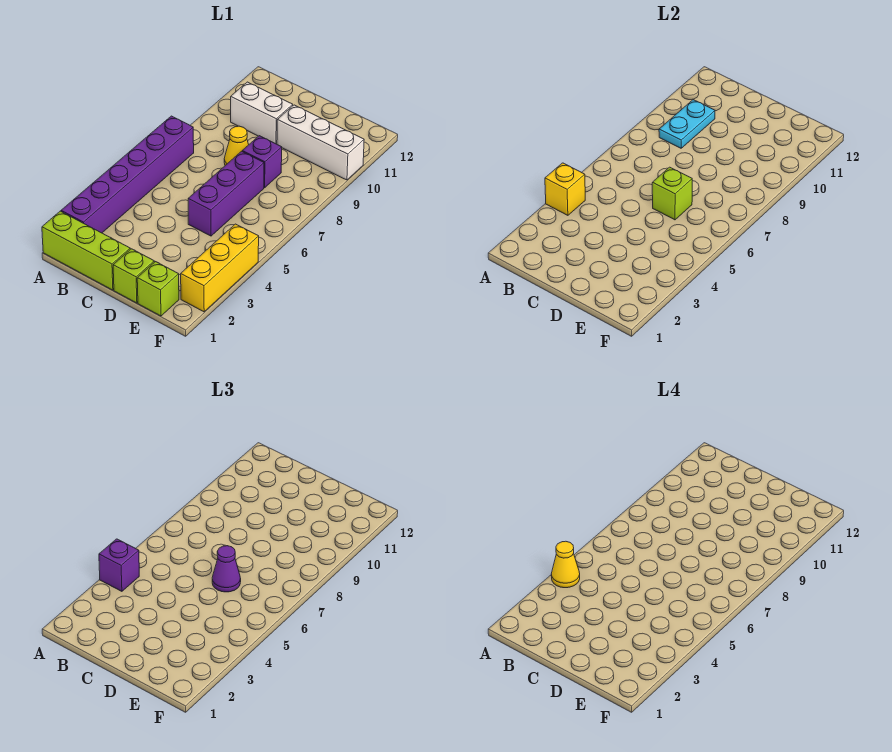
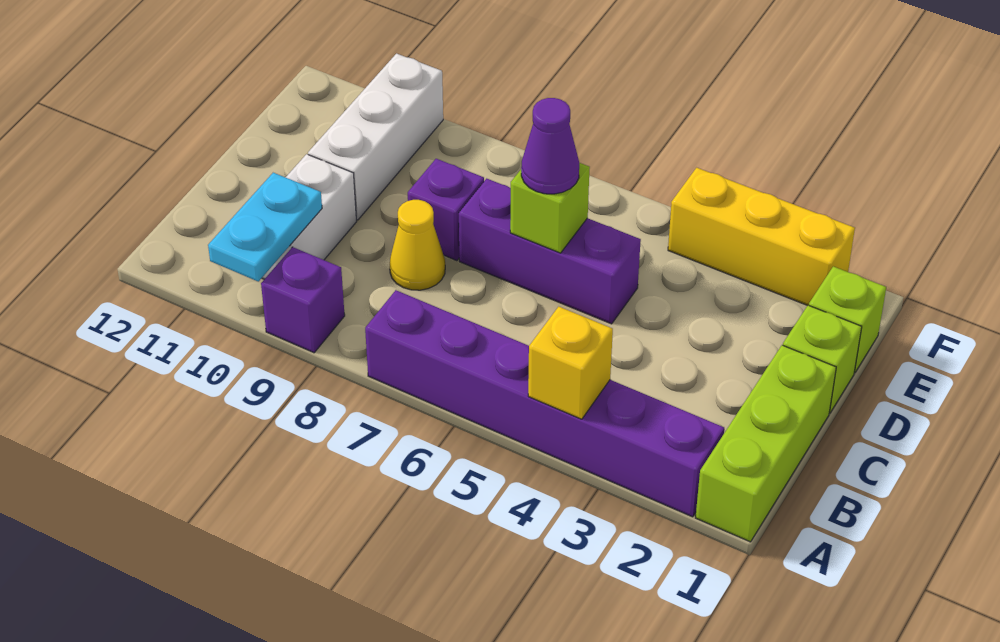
purple 1x1 brick [99,539,139,591] -> purple 1x1 brick moved to [261,247,345,353]
yellow 1x1 cone [551,541,580,588] -> none
cyan 1x2 plate [659,100,715,148] -> cyan 1x2 plate turned to [208,173,322,282]

